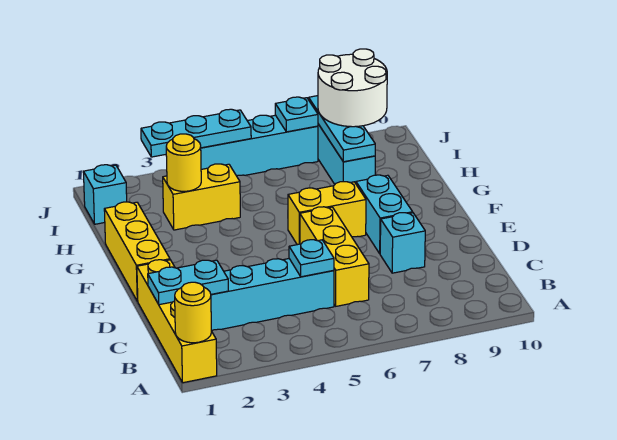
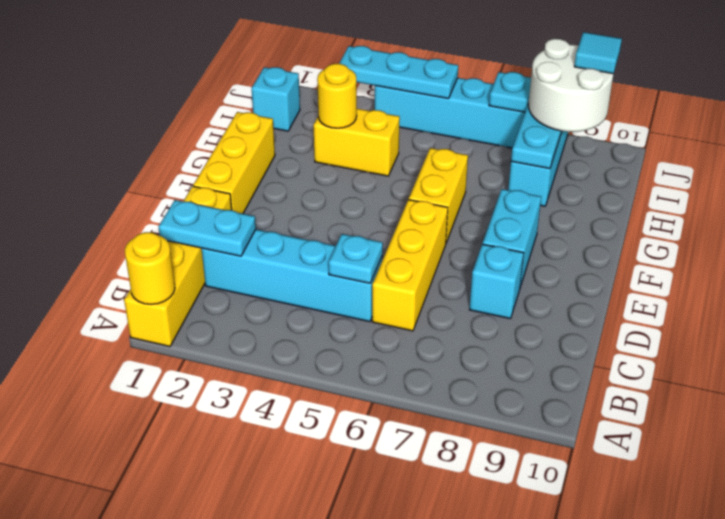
yellow 1x2 brick [288,182,366,245] -> yellow 1x2 brick turned to [409,148,468,243]
none -> cyan 1x1 tile [574,32,622,74]

